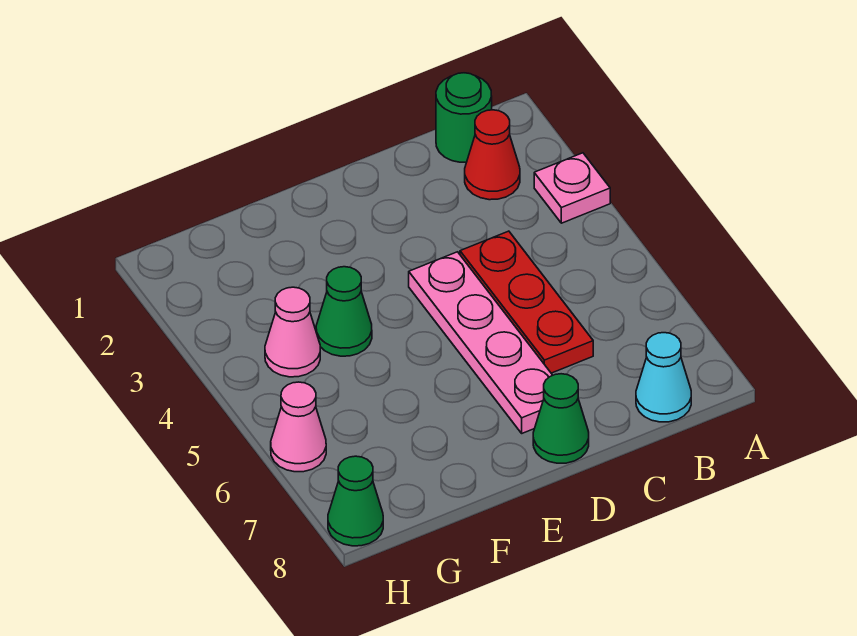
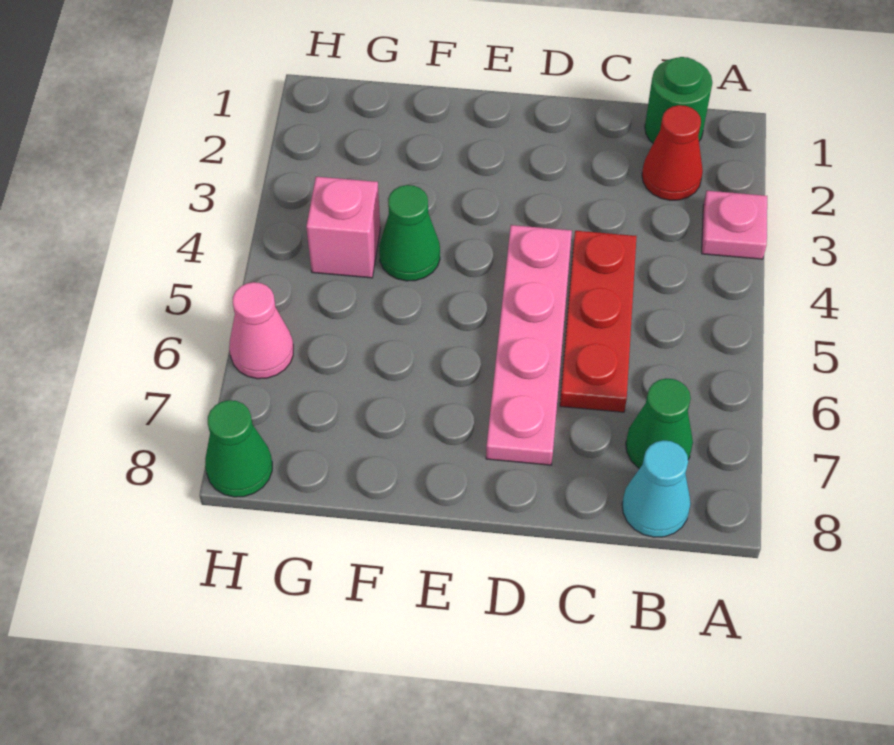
green 1x1 cone [533,374,589,463] -> green 1x1 cone moved to [626,378,693,469]
pink 1x1 cone [265,287,320,377] -> pink 1x1 brick [306,177,380,278]

